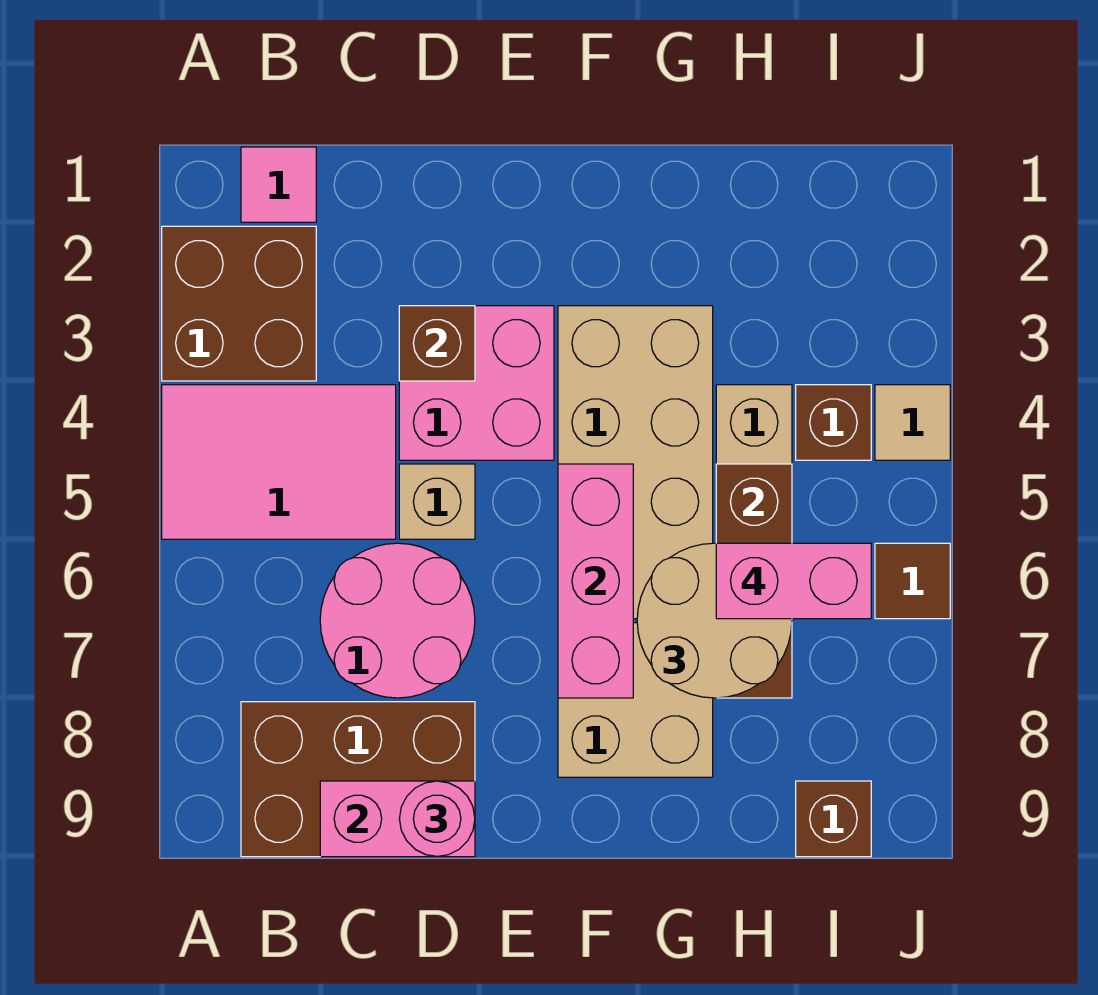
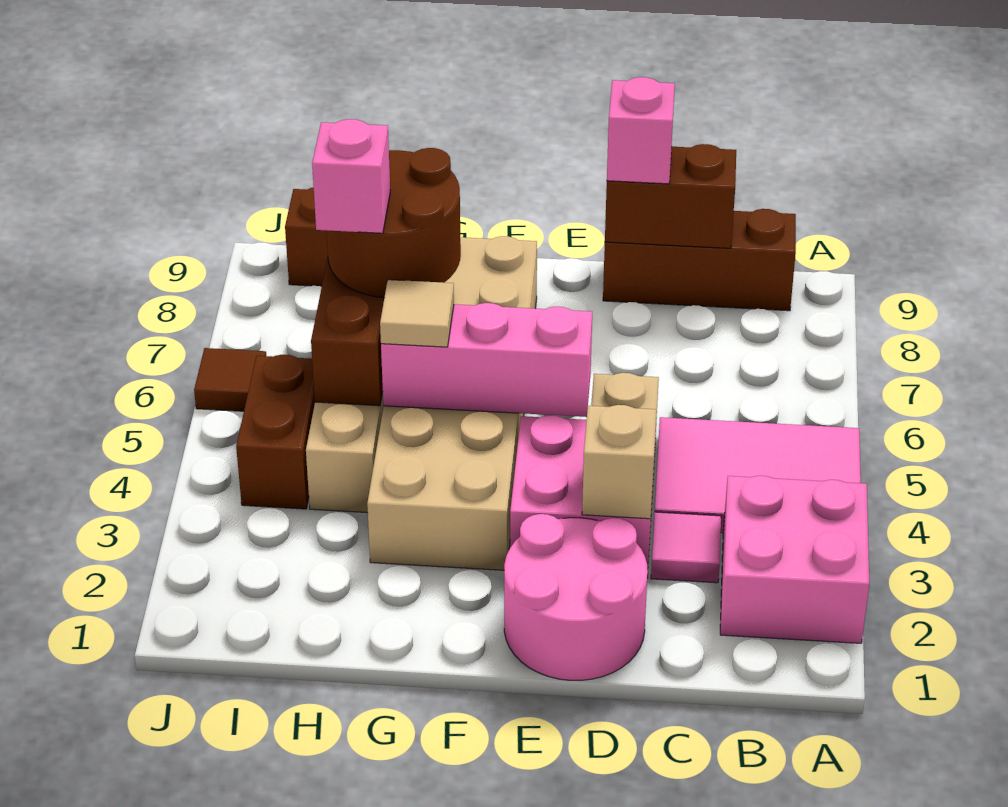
brown 2x2 brick [162,226,316,381] -> pink 2x2 brick [720,476,869,643]
pink 1x1 tile [241,147,316,222] -> pink 1x1 tile moved to [651,512,721,583]
brown 2x3 brick [241,702,475,857] -> brown 1x3 brick [603,209,796,311]
pink 2x2 round brick [320,543,475,698] -> pink 2x2 round brick moved to [504,514,648,680]
pink 1x2 brick [320,781,475,857] -> brown 1x2 brick [605,144,736,248]
brown 1x1 brick [399,306,475,381] -> tan 1x1 brick [582,405,657,519]
pink 1x1 round brick [399,781,475,857] -> pink 1x1 brick [607,77,675,184]
pink 1x3 brick [558,464,633,698] -> pink 1x3 brick turned to [381,303,592,417]
tan 2x2 round brick [637,543,792,698] -> brown 2x2 round brick [327,148,461,298]
pink 1x2 brick [716,543,871,619] -> pink 1x1 brick [312,119,390,233]
brown 1x1 brick [796,385,871,460] -> brown 1x2 brick [236,355,315,509]
tan 1x1 tile [875,385,950,460] -> tan 1x1 tile moved to [380,280,454,347]

